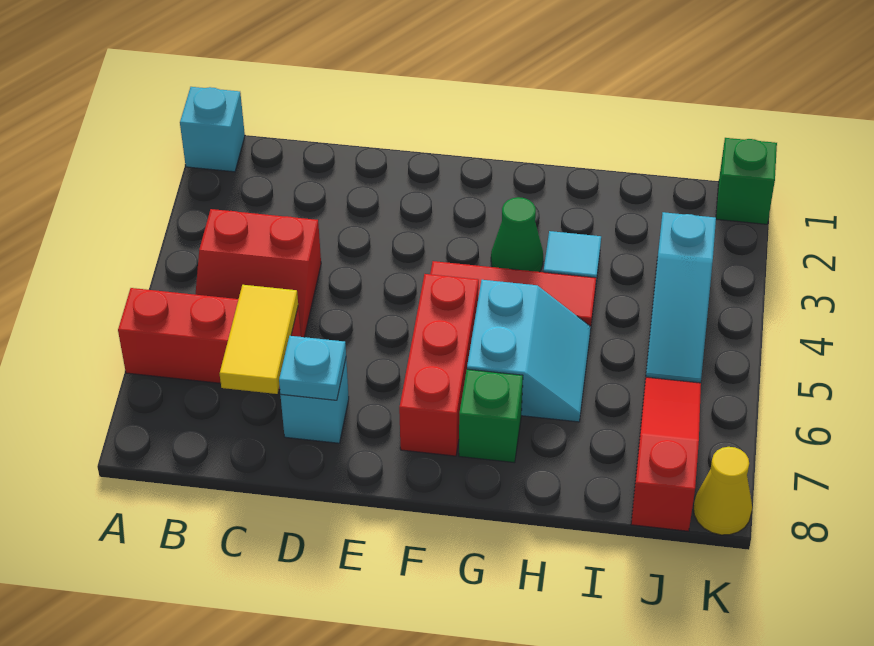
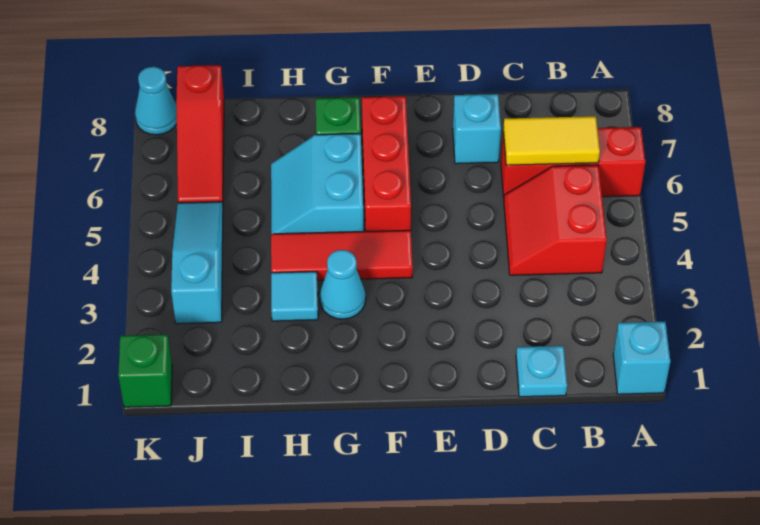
red 2x2 slope [195,209,321,337] -> red 2x2 slope turned to [504,165,607,275]
yellow 1x2 tile [220,285,298,394] -> yellow 1x2 tile turned to [503,116,600,165]
cyan 1x1 plate [279,336,346,400] -> cyan 1x1 plate moved to [516,346,567,397]
green 1x1 cone [491,197,543,272] -> cyan 1x1 cone [320,250,366,319]
yellow 1x1 cone [694,447,752,535] -> cyan 1x1 cone [135,67,177,135]

